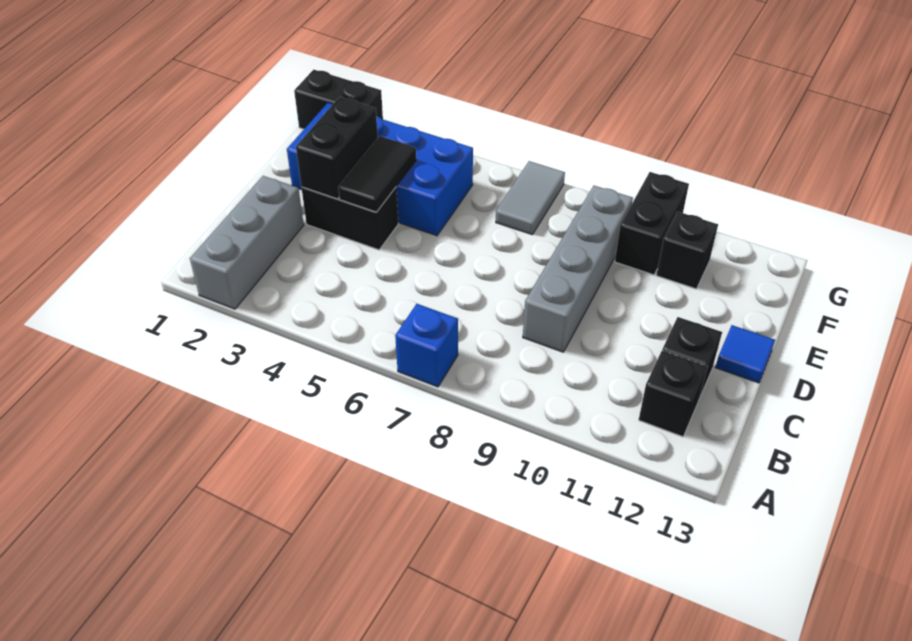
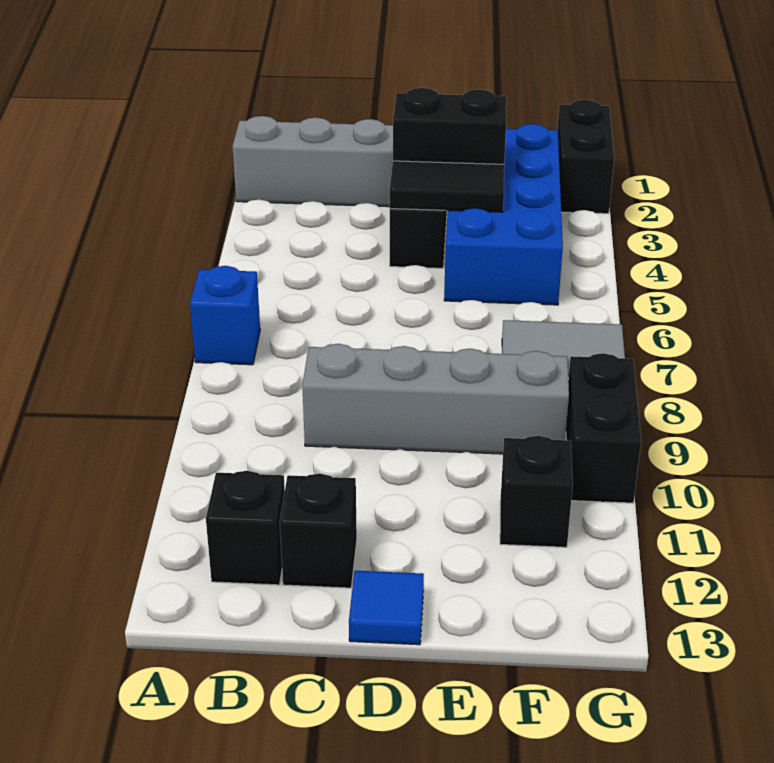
black 1x2 brick [615,172,689,275] -> black 1x2 brick turned to [566,353,641,503]

